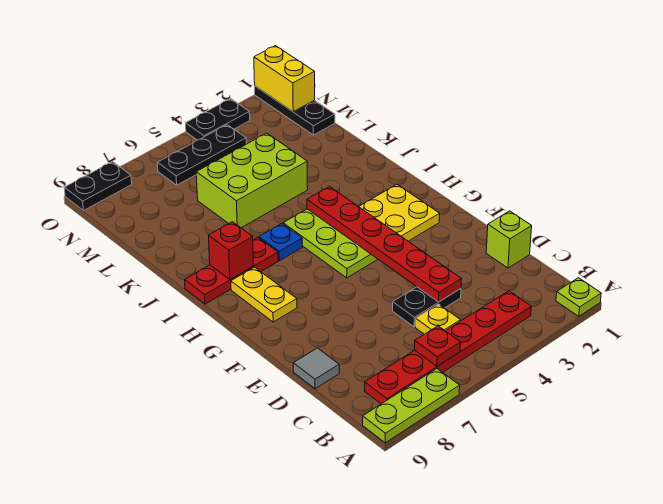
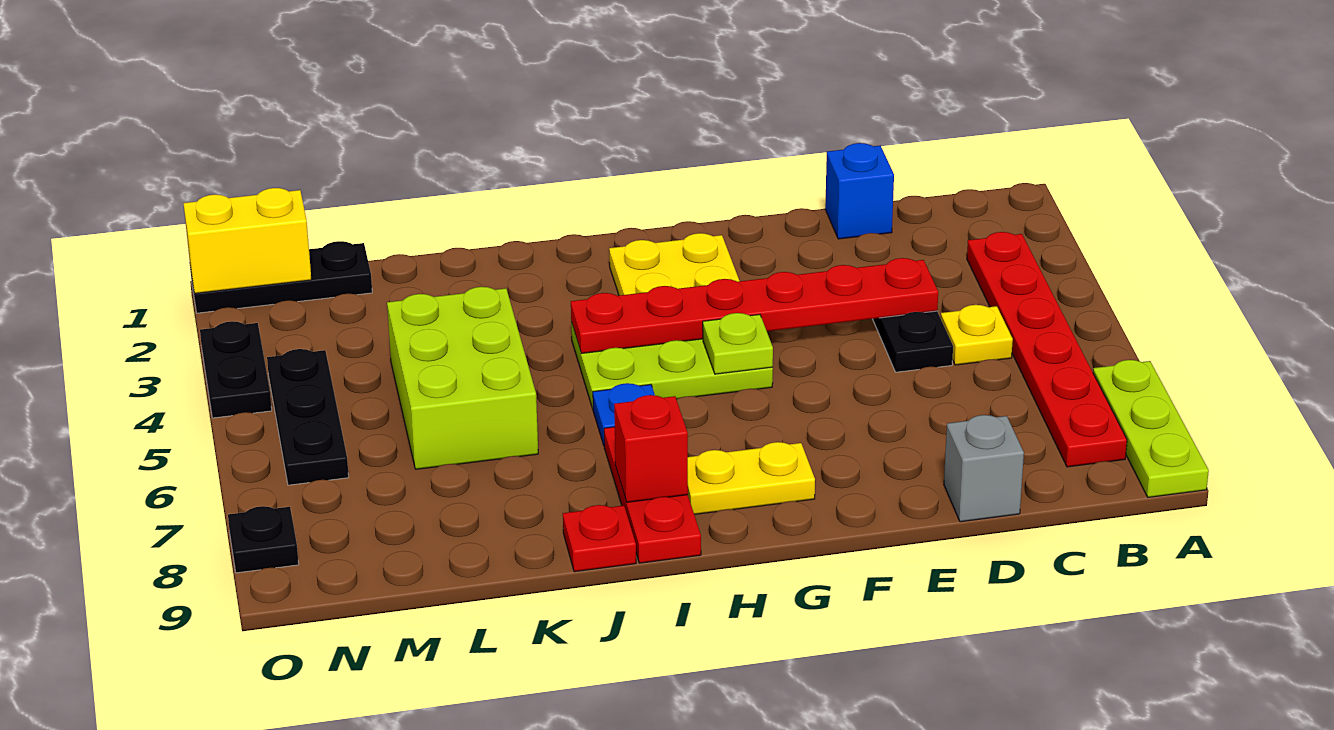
lime 1x1 plate [556,278,601,316] -> lime 1x1 plate moved to [703,313,773,374]
red 1x1 plate [414,326,461,366] -> red 1x1 plate moved to [563,505,636,572]
lime 1x1 brick [486,211,532,268] -> blue 1x1 brick [825,143,894,239]
grey 1x1 tile [293,348,339,389] -> grey 1x1 brick [944,415,1024,522]
black 1x2 plate [64,162,132,210] -> black 1x1 plate [228,506,299,573]

